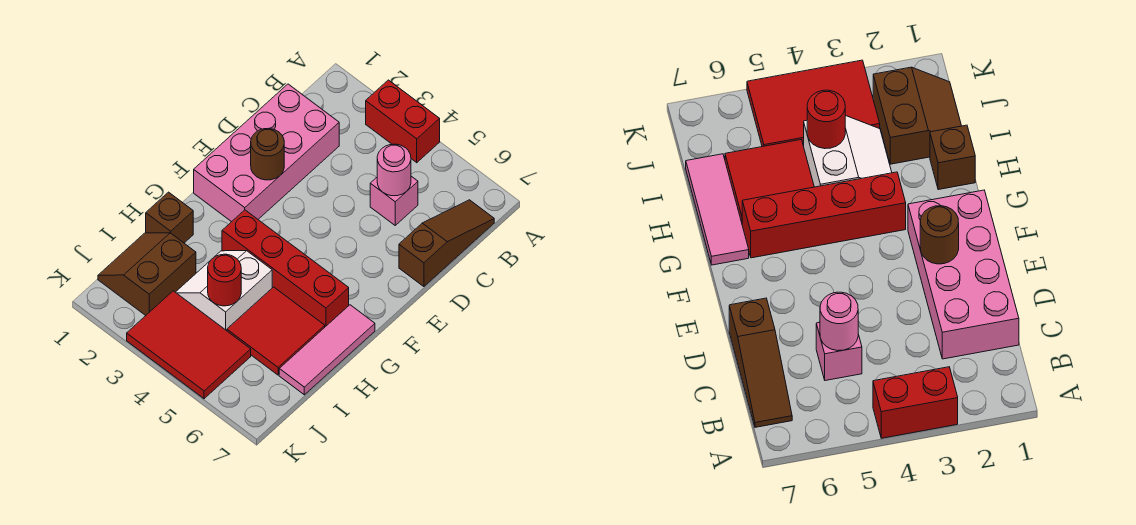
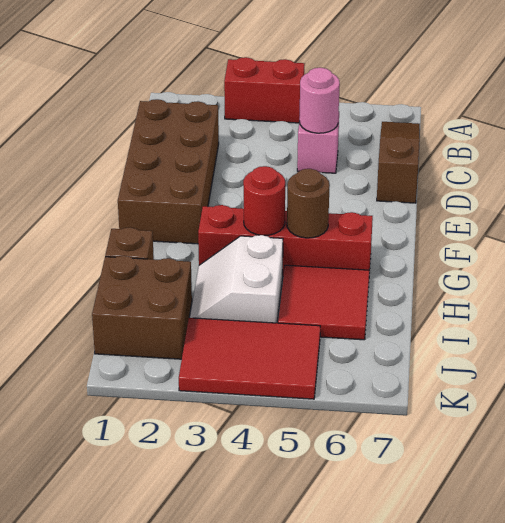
pink 2x4 brick [194,84,339,222] -> brown 2x4 brick [118,99,219,244]
brown 1x1 round brick [251,128,284,180] -> brown 1x1 round brick moved to [287,169,330,238]
pink 1x3 tile [279,305,375,395] -> none
brown 2x2 slope [98,233,196,315] -> brown 2x2 brick [92,256,192,359]
red 1x1 round brick [208,254,241,306] -> red 1x1 round brick moved to [243,166,285,235]

